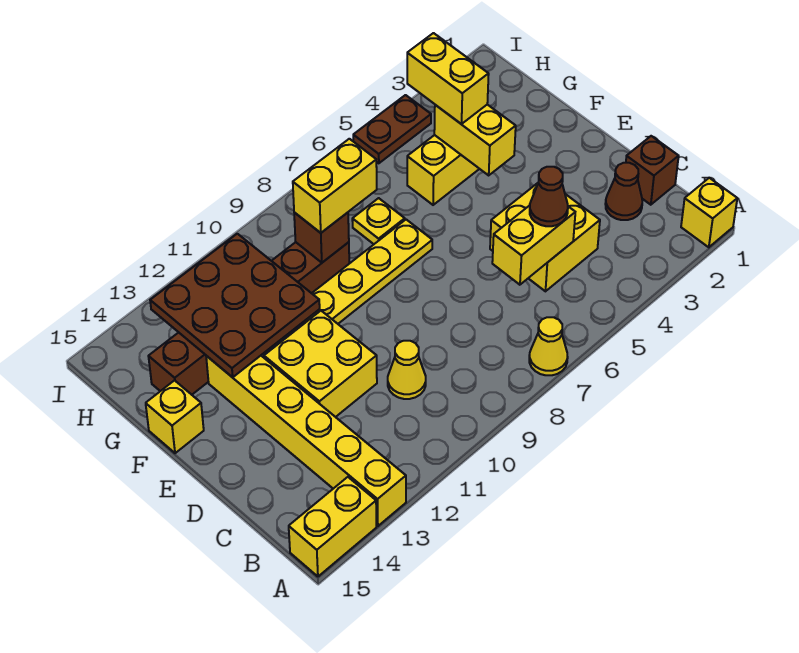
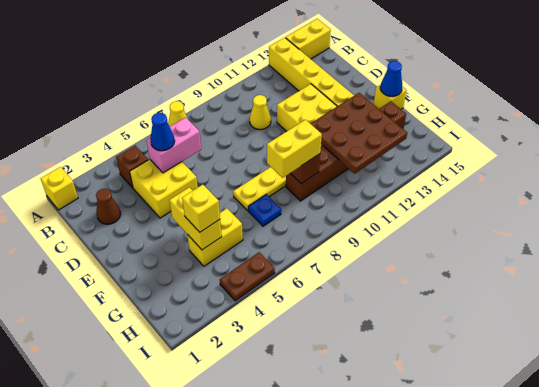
brown 1x1 brick [626,136,679,205] -> brown 1x1 brick moved to [116,146,148,188]
yellow 1x2 brick [492,205,575,285] -> pink 1x2 brick [146,118,201,173]
brown 1x1 cone [530,167,568,226] -> blue 1x1 cone [150,113,175,151]
none -> blue 1x1 cone [380,61,402,97]
yellow 1x2 brick [407,33,489,124] -> yellow 1x1 brick [182,185,220,232]
yellow 1x1 plate [352,198,405,244] -> blue 1x1 plate [248,194,281,226]

